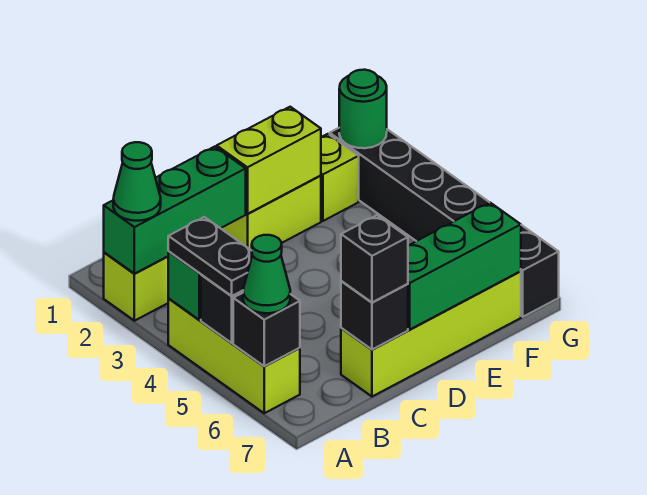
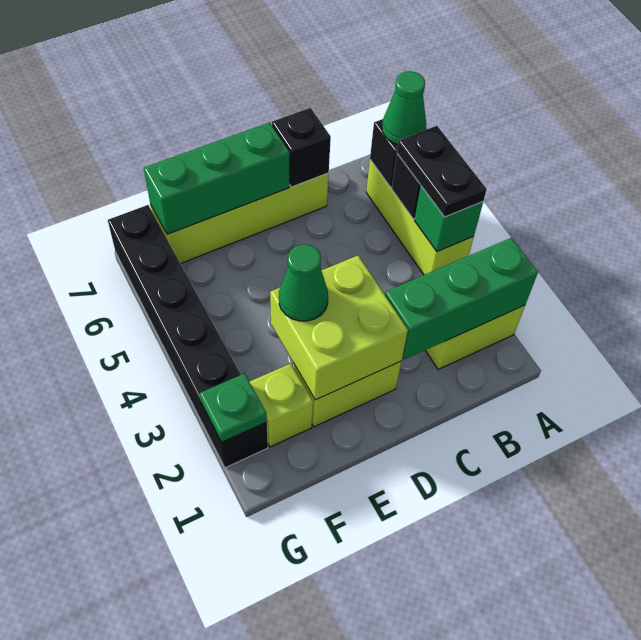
green 1x1 cone [113,142,161,221] -> green 1x1 cone moved to [279,244,328,321]
black 1x1 brick [341,215,408,302] -> none
lime 1x2 brick [217,107,321,214] -> lime 2x2 brick [270,256,408,400]
green 1x1 round brick [339,70,387,148] -> green 1x1 plate [200,373,267,442]

